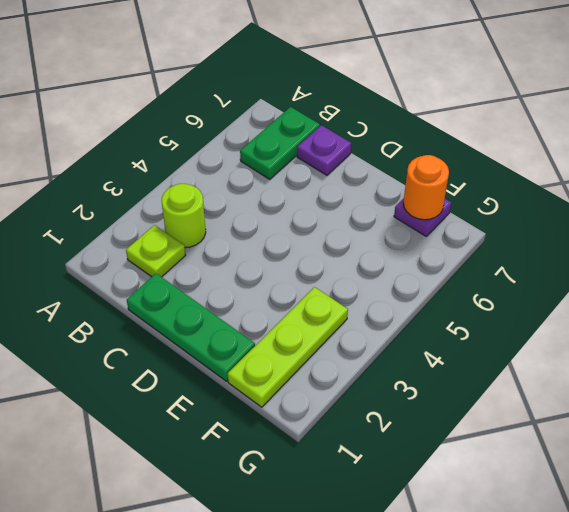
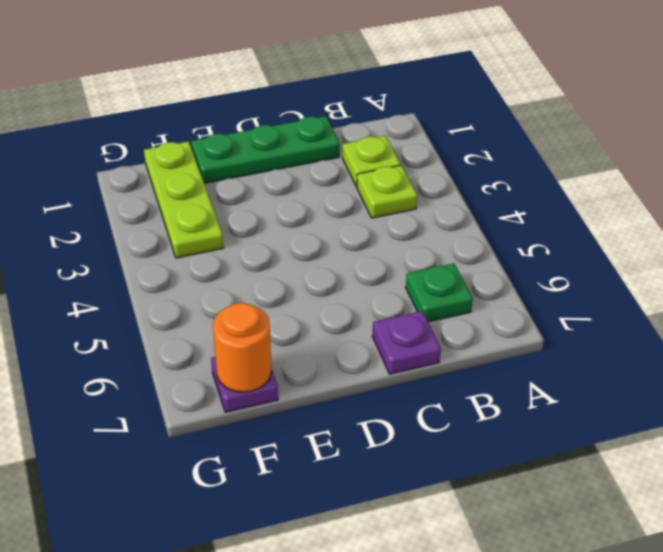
lime 1x1 round brick [162,184,206,248] -> lime 1x1 plate [357,165,417,218]
green 1x2 plate [240,107,320,179] -> green 1x1 plate [406,263,473,322]

